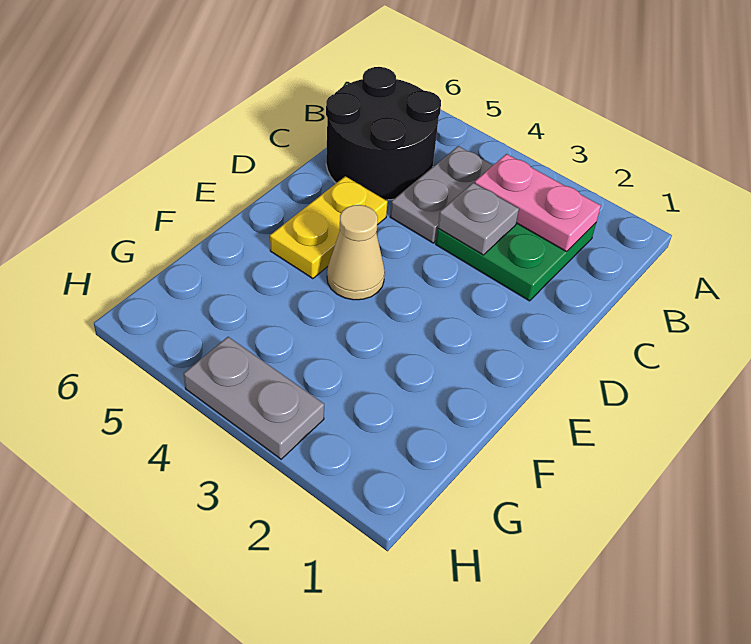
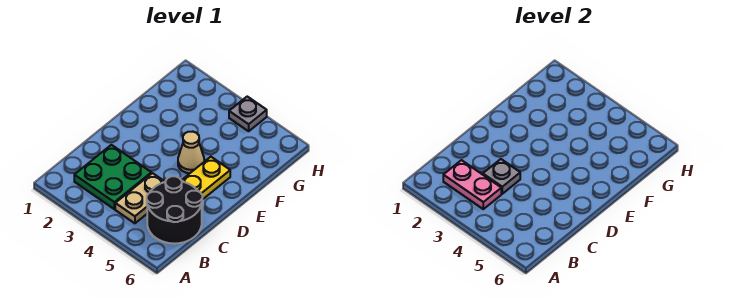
grey 1x2 plate [390,146,493,243] -> tan 1x2 plate [115,173,165,223]
grey 1x2 plate [184,337,324,459] -> grey 1x1 plate [229,97,267,131]

